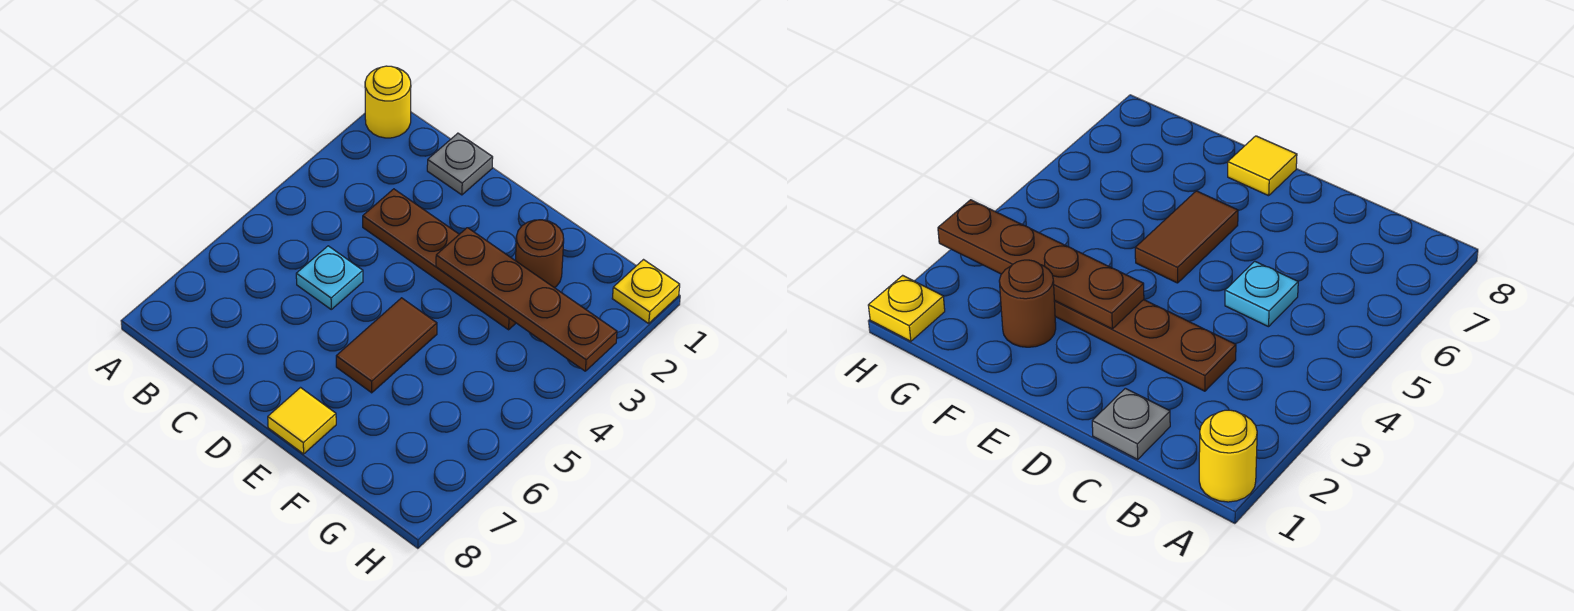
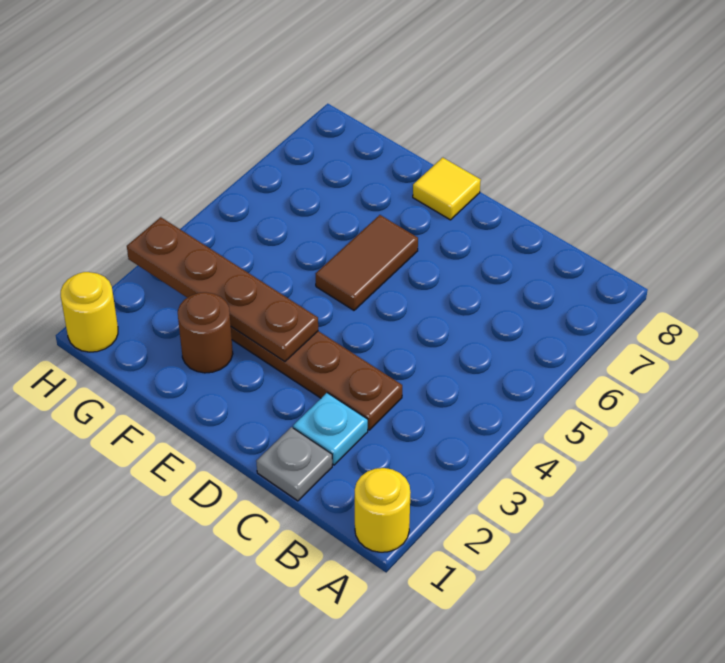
cyan 1x1 plate [296,246,363,309] -> cyan 1x1 plate moved to [293,393,368,465]
yellow 1x1 plate [612,260,680,323] -> yellow 1x1 round brick [61,272,118,352]

